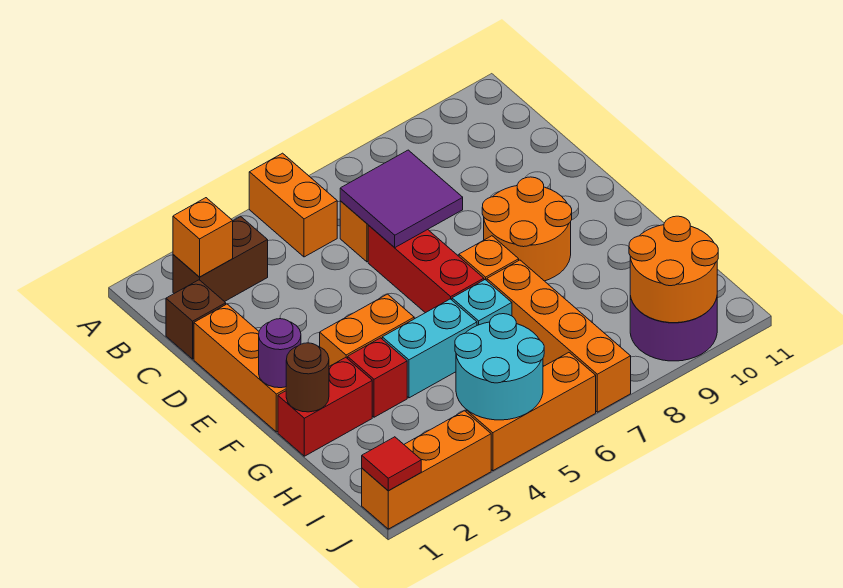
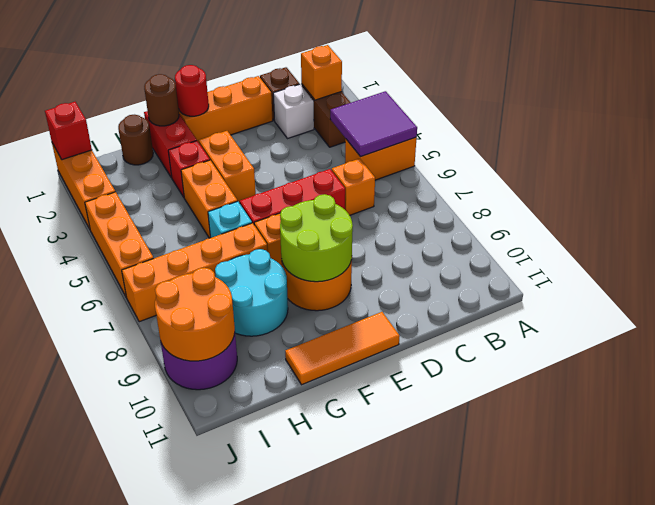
none -> white 1x1 brick [273,84,314,139]
purple 2x2 tile [340,150,463,248] -> purple 2x2 tile moved to [330,91,417,157]
none -> lime 2x2 round brick [280,194,353,282]
none -> orange 1x3 tile [285,312,400,385]
purple 1x1 round brick [259,319,301,388] -> red 1x1 round brick [175,65,209,116]
cyan 1x2 brick [382,299,477,398] -> orange 1x2 brick [181,160,237,238]
none -> brown 1x1 round brick [118,115,153,165]
cyan 2x2 round brick [455,314,544,420] -> cyan 2x2 round brick moved to [215,249,288,336]
red 1x1 tile [362,437,421,491] -> red 1x1 brick [45,102,92,160]

